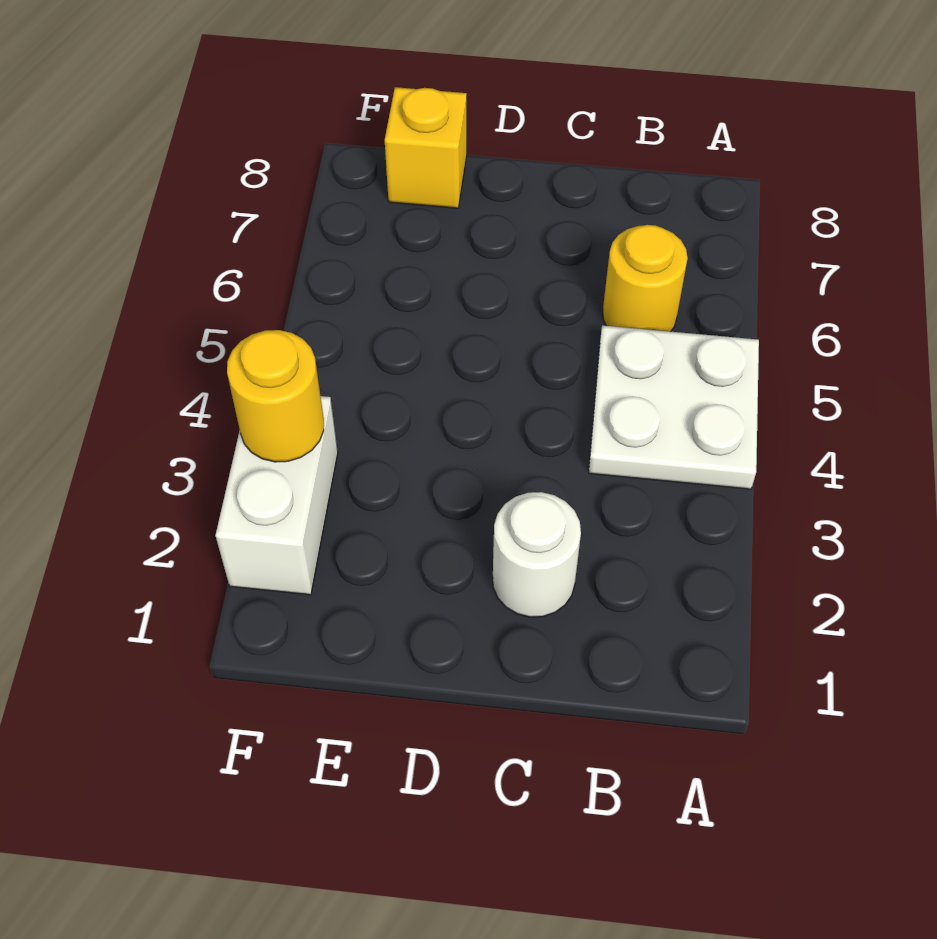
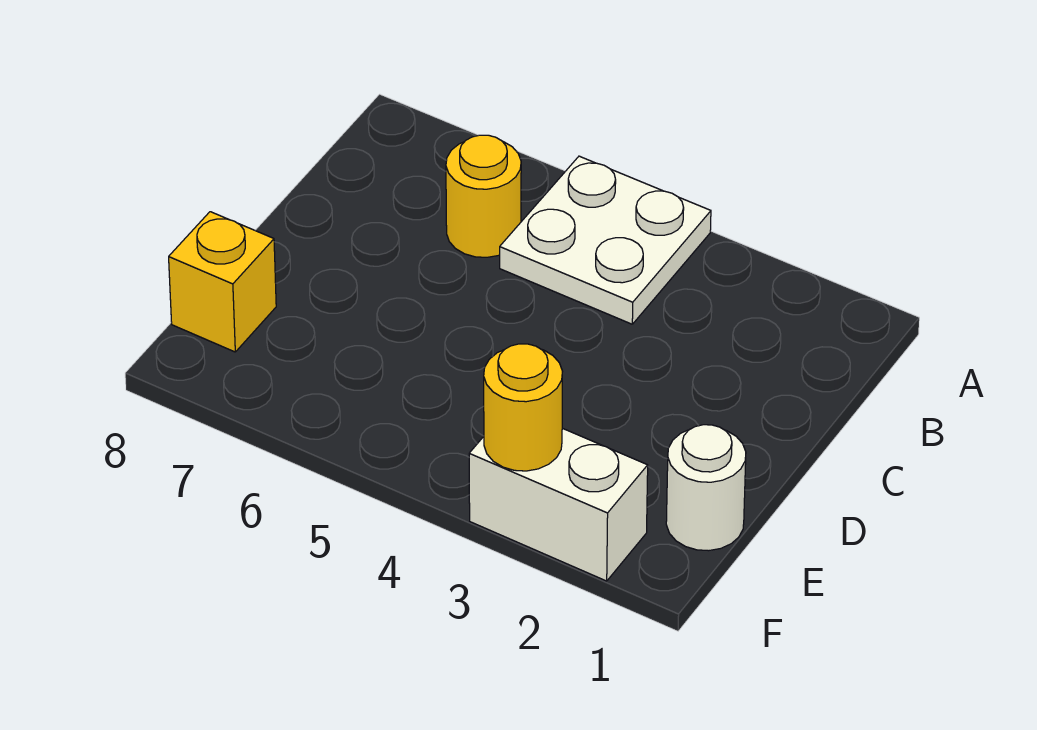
white 1x1 round brick [493,492,581,617] -> white 1x1 round brick moved to [666,425,746,551]

